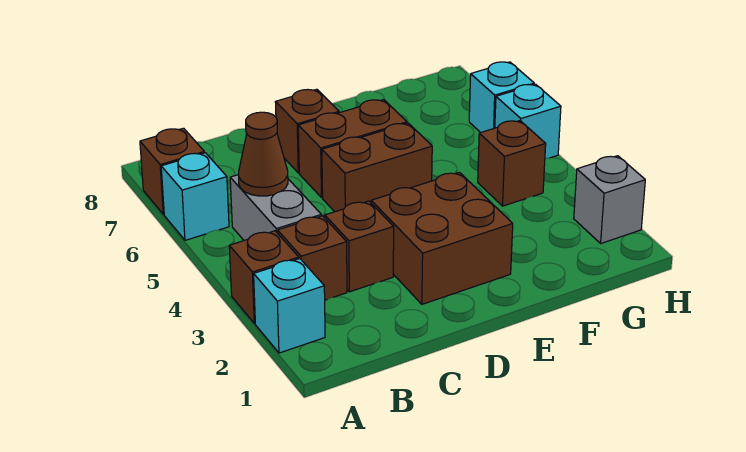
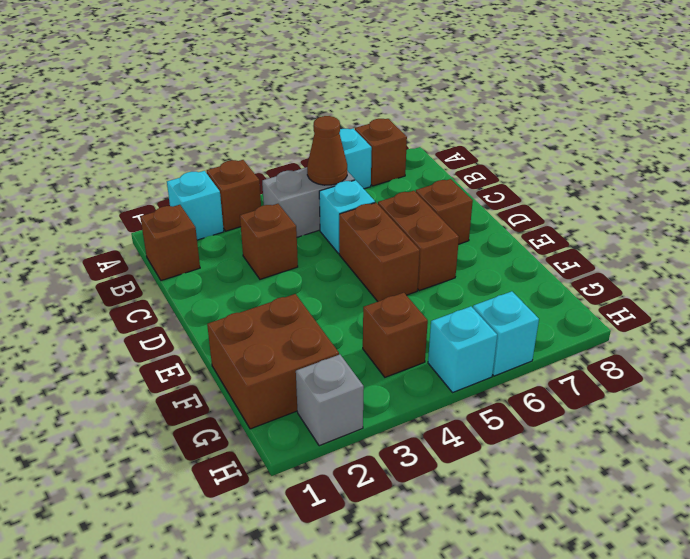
brown 1x1 brick [278,216,347,300] -> brown 1x1 brick moved to [140,205,200,281]
none -> cyan 1x1 brick [319,180,375,254]
brown 2x2 brick [371,172,513,304] -> brown 2x2 brick moved to [207,294,339,429]

